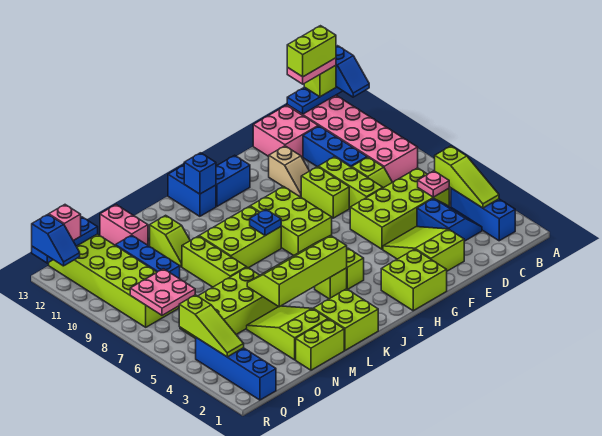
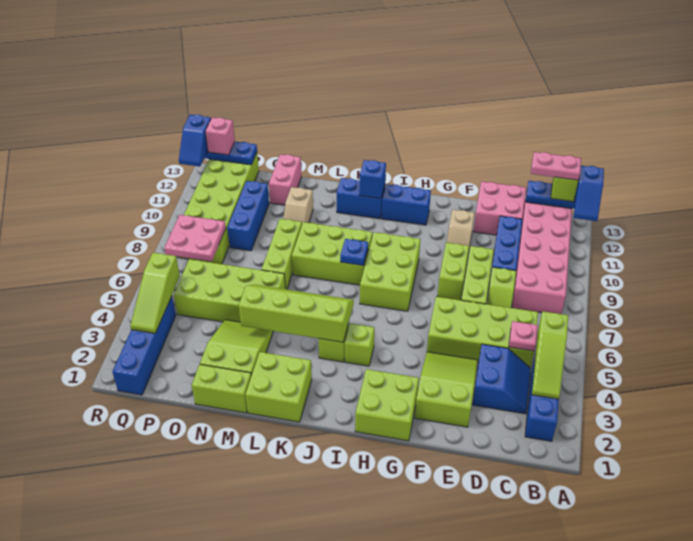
lime 1x2 brick [287,26,336,77] -> none
blue 1x2 brick [168,165,216,216] -> blue 1x2 brick turned to [337,178,385,219]
lime 1x2 slope [150,215,190,267] -> tan 1x2 slope [283,187,313,223]

